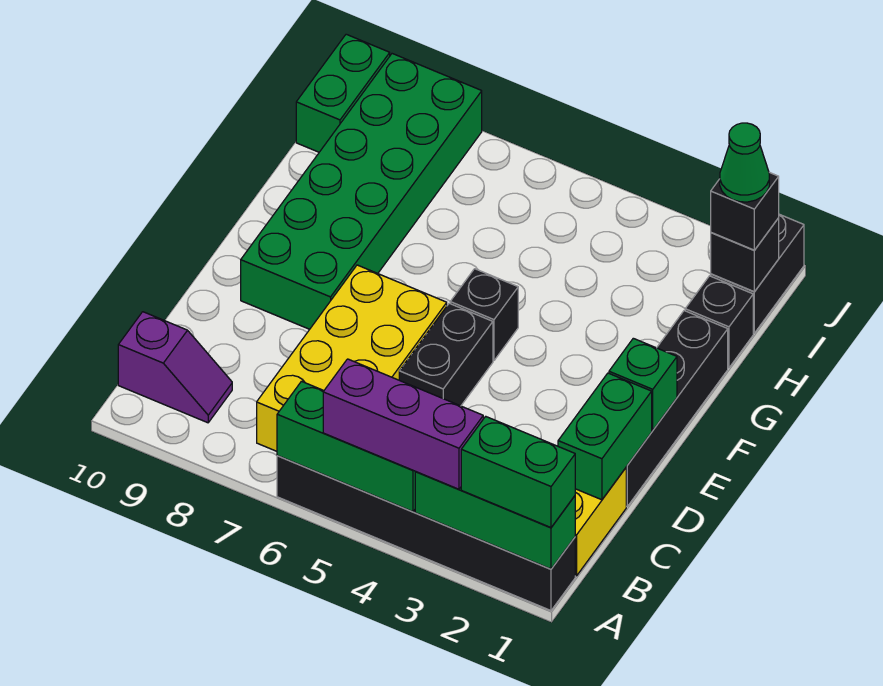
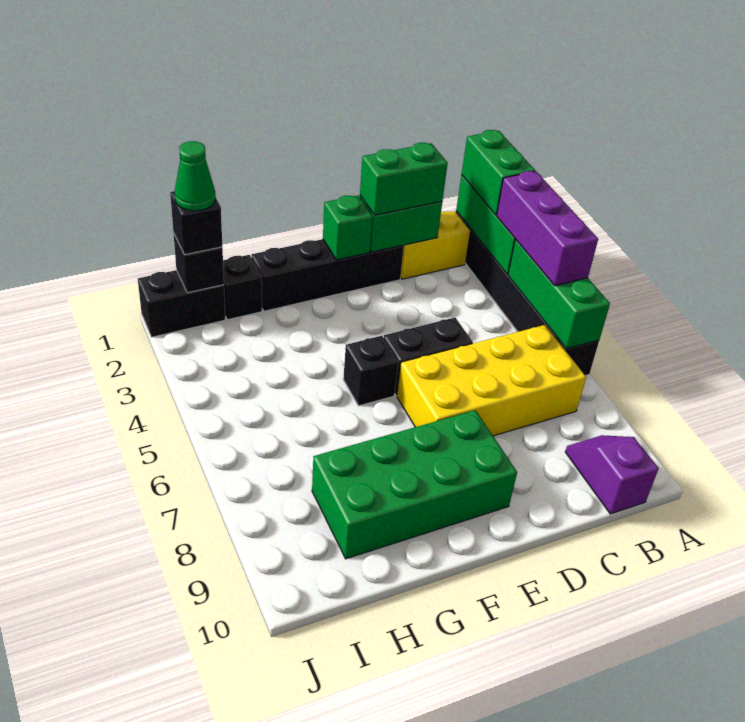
green 2x6 brick [241,54,482,329] -> green 2x4 brick [312,410,517,559]
green 1x2 brick [296,34,390,152] -> green 1x2 brick moved to [360,143,448,215]

